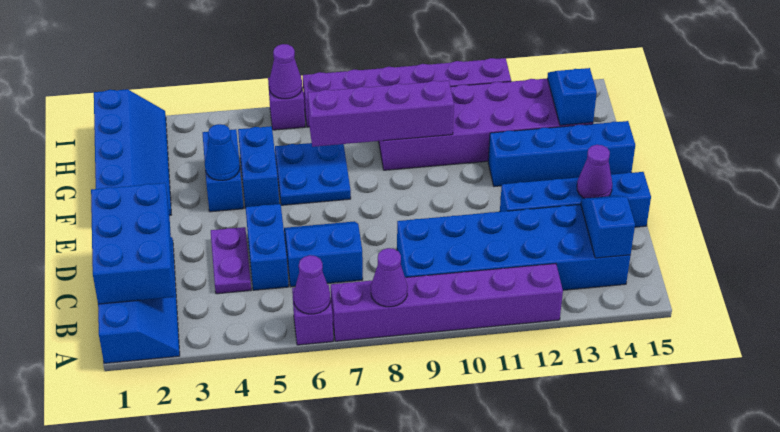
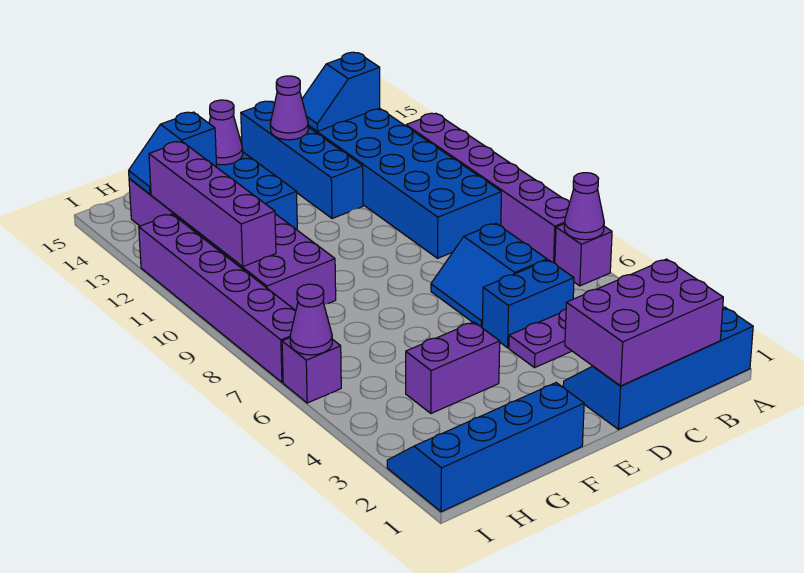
purple 1x1 cone [371,248,408,307] -> purple 1x1 cone moved to [209,100,243,165]
blue 2x3 brick [91,183,174,304] -> purple 2x3 brick [565,259,723,386]
blue 1x2 brick [203,129,243,212] -> purple 1x2 brick [406,322,500,413]
blue 1x1 cone [205,124,240,180] -> none
blue 1x2 brick [238,126,279,208] -> none
blue 2x2 plate [275,143,351,205] -> none
purple 1x4 brick [308,81,454,147] -> purple 1x4 brick moved to [149,142,276,267]

